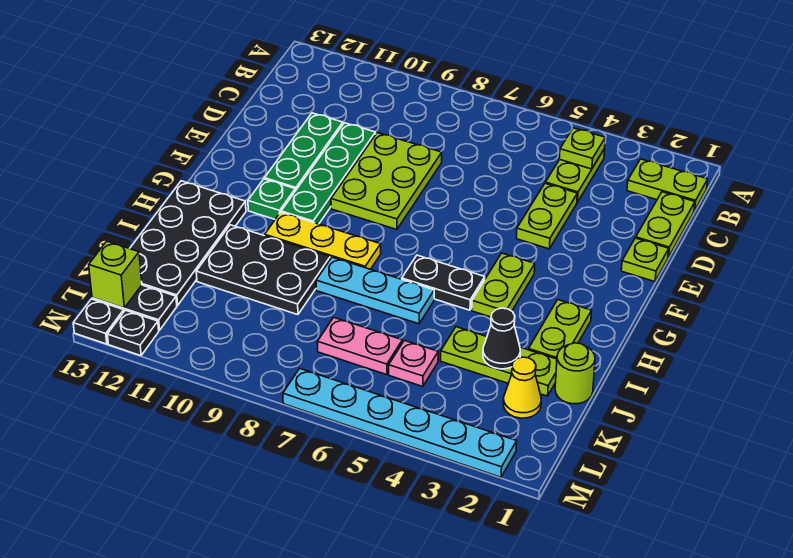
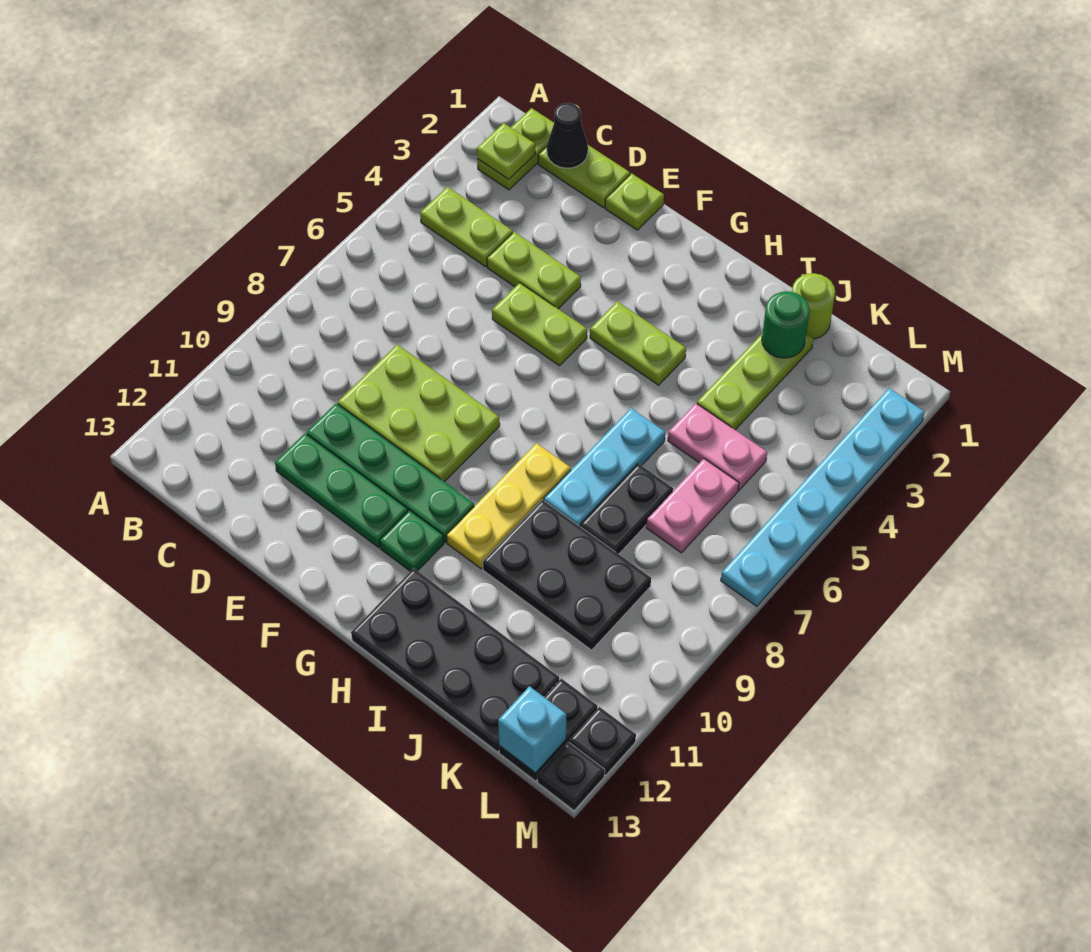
lime 1x1 plate [559,128,605,169] -> lime 1x1 plate moved to [477,123,535,179]
lime 1x2 plate [528,300,592,359] -> lime 1x2 plate moved to [492,283,587,366]
black 1x2 plate [402,255,485,310] -> black 1x2 plate moved to [580,464,673,554]
black 2x3 plate [196,225,330,315] -> black 2x3 plate turned to [483,500,651,650]
none -> green 1x1 round brick [762,291,810,358]
black 1x1 cone [483,308,520,369] -> black 1x1 cone moved to [547,103,588,168]
yellow 1x1 cone [503,357,541,418] -> none
pink 1x1 plate [389,340,438,387] -> pink 1x2 plate [668,403,767,490]
lime 1x1 brick [89,241,142,308] -> cyan 1x1 brick [498,686,566,773]

